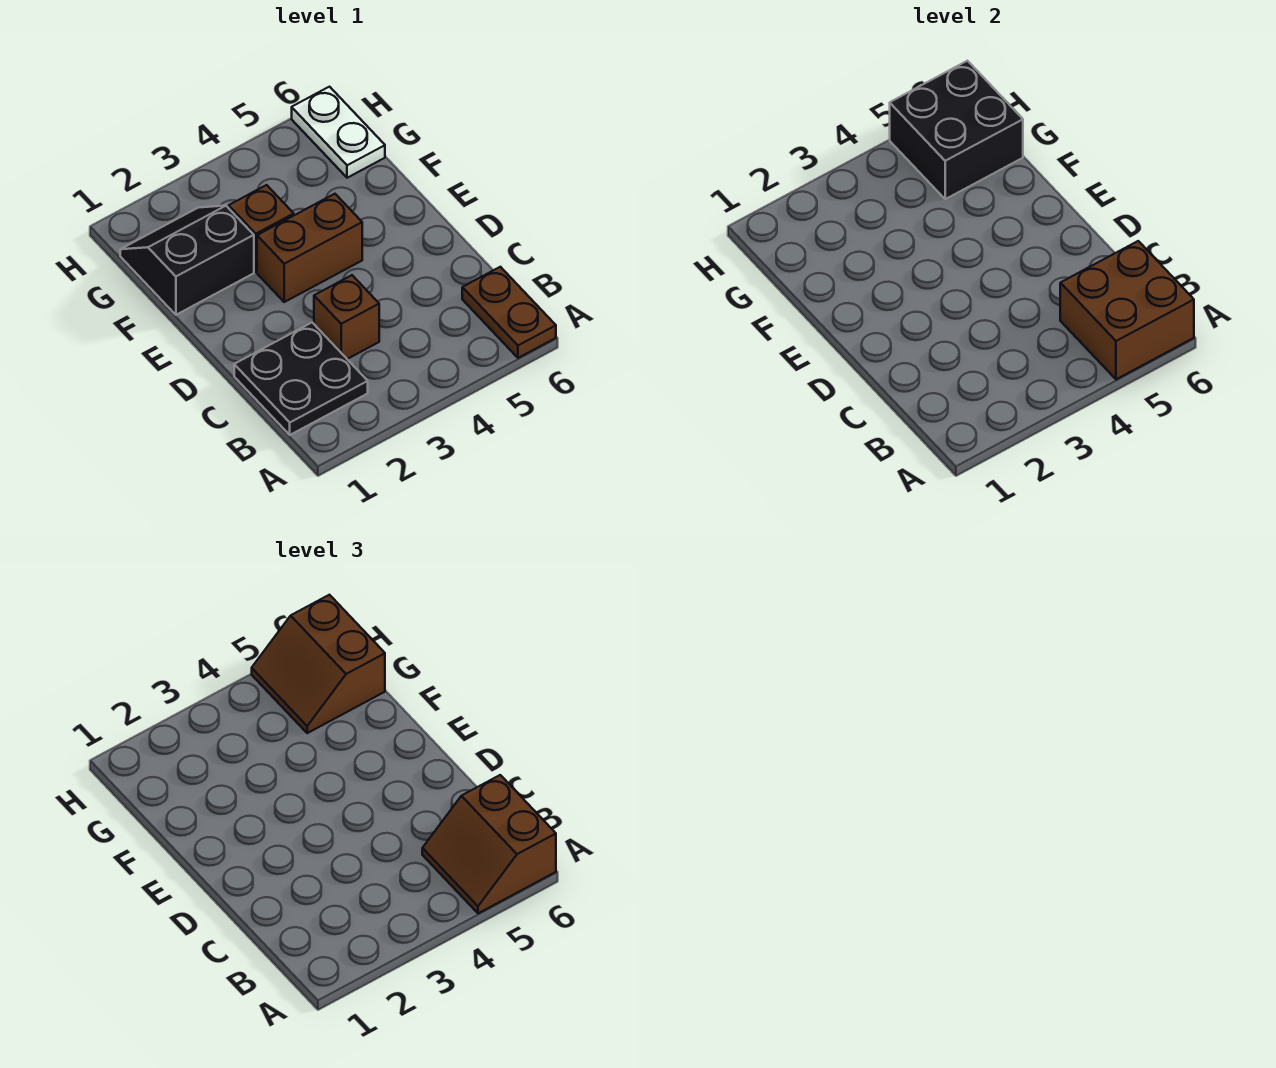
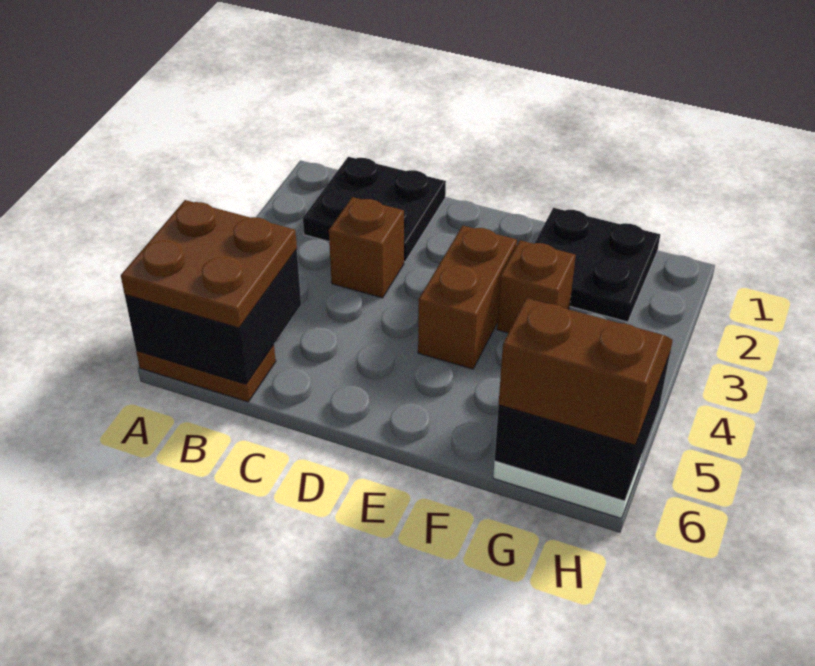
brown 2x2 brick [1060,241,1194,379] -> black 2x2 brick [125,249,301,384]
brown 2x2 slope [422,775,556,913] -> brown 2x2 plate [121,200,297,328]
black 2x2 slope [120,206,254,315] -> black 2x2 plate [535,208,660,322]

